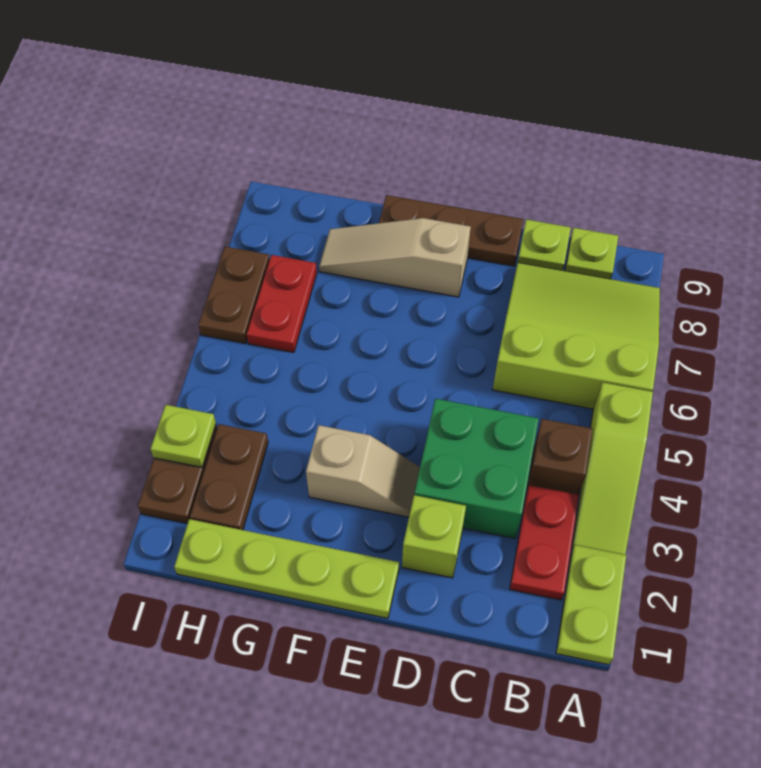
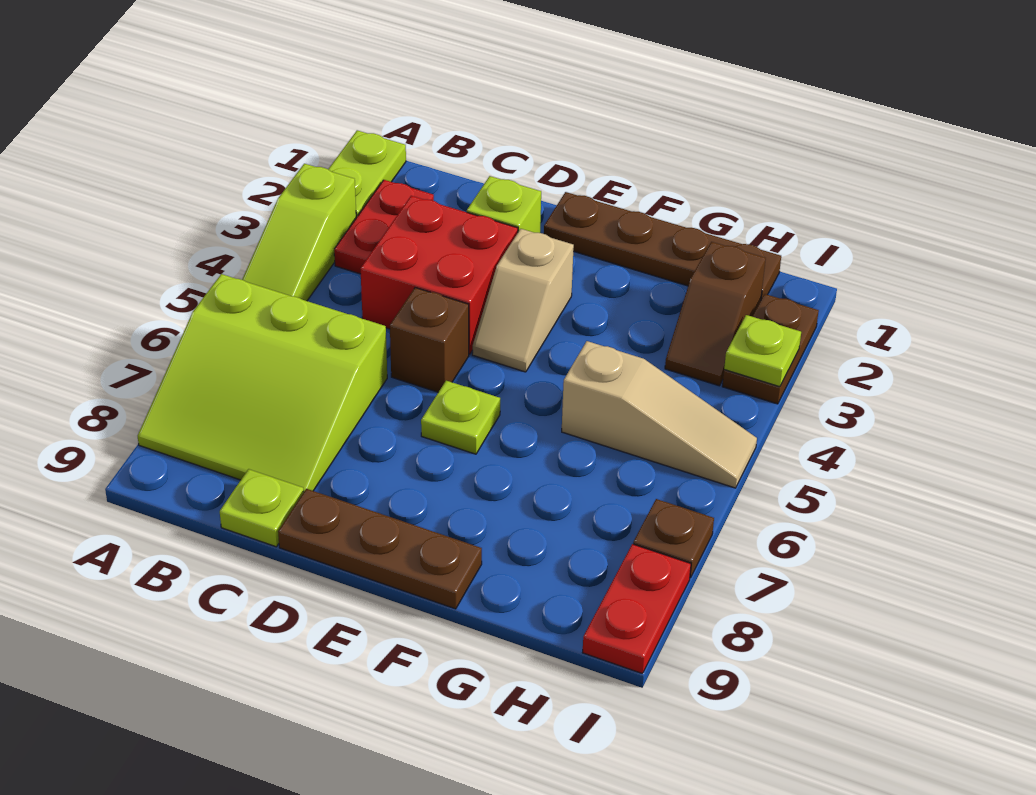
lime 1x3 slope [572,382,653,555] -> lime 1x3 slope turned to [242,164,356,301]
brown 1x1 brick [527,419,593,495] -> brown 1x1 brick moved to [390,288,469,392]
lime 1x1 plate [565,228,618,279] -> lime 1x1 plate moved to [421,381,500,454]
green 2x2 brick [414,399,539,539] -> red 2x2 brick [360,196,518,354]
lime 1x4 plate [174,519,399,618] -> brown 1x4 plate [544,192,781,299]
tan 1x2 slope [306,425,420,517] -> tan 1x2 slope turned to [472,229,574,372]
tan 1x3 slope [319,218,471,297] -> tan 1x3 slope moved to [562,341,757,488]
brown 1x2 plate [190,424,268,530] -> brown 1x2 slope [665,242,766,386]
red 1x2 plate [247,255,317,353] -> red 1x2 plate moved to [582,544,691,674]
brown 1x2 plate [198,247,270,343] -> brown 1x1 plate [633,499,714,578]

